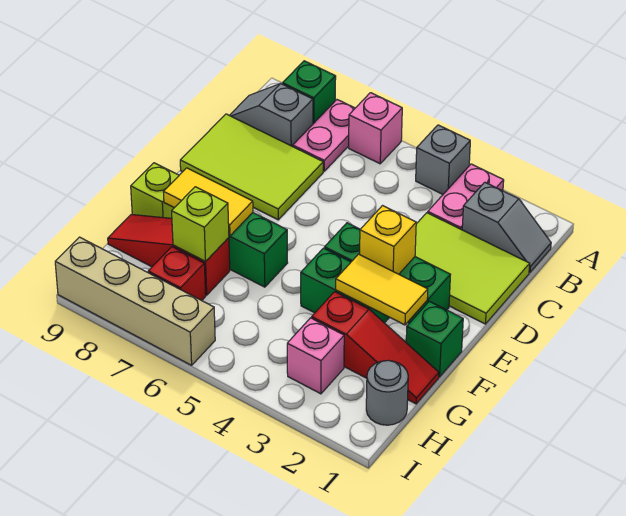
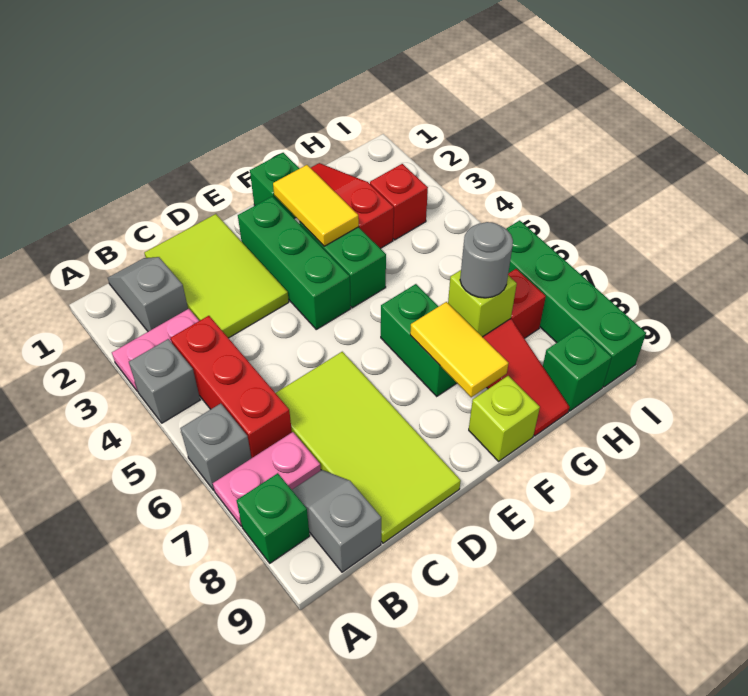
pink 1x1 brick [349,93,402,164] -> grey 1x1 brick [180,403,251,490]
none -> red 1x3 brick [171,316,292,458]
grey 1x2 slope [230,84,313,146] -> grey 1x2 slope turned to [292,470,381,572]
lime 2x3 tile [180,114,323,220] -> lime 2x4 tile [276,352,461,543]
yellow 1x1 brick [360,206,416,274] -> none
grey 1x1 round brick [366,360,408,425] -> grey 1x1 round brick moved to [460,222,513,298]
pink 1x1 brick [287,318,344,394] -> red 1x1 brick [370,164,428,240]
none -> green 1x1 brick [543,327,612,411]
tan 1x4 brick [55,237,215,365] -> green 1x4 brick [506,220,646,387]

